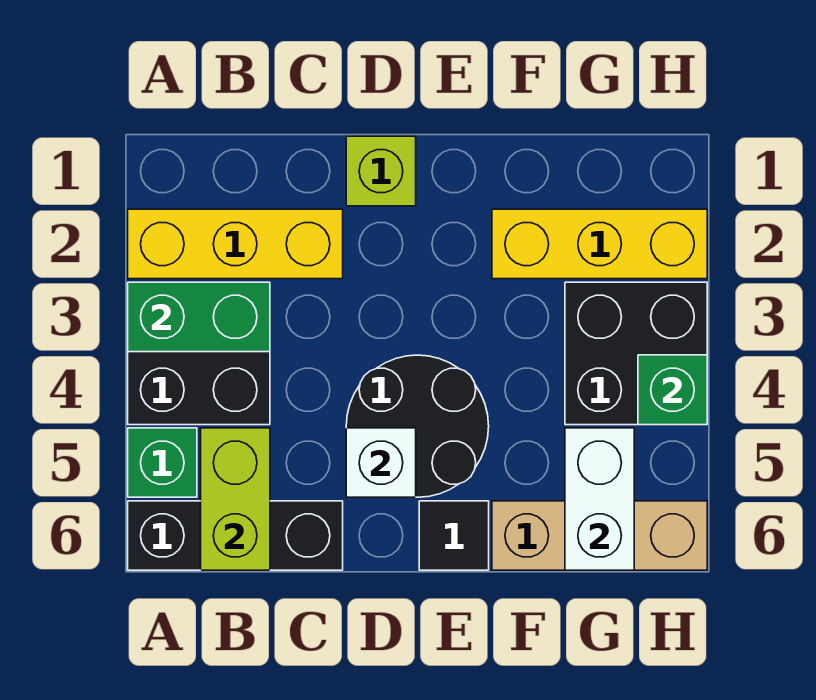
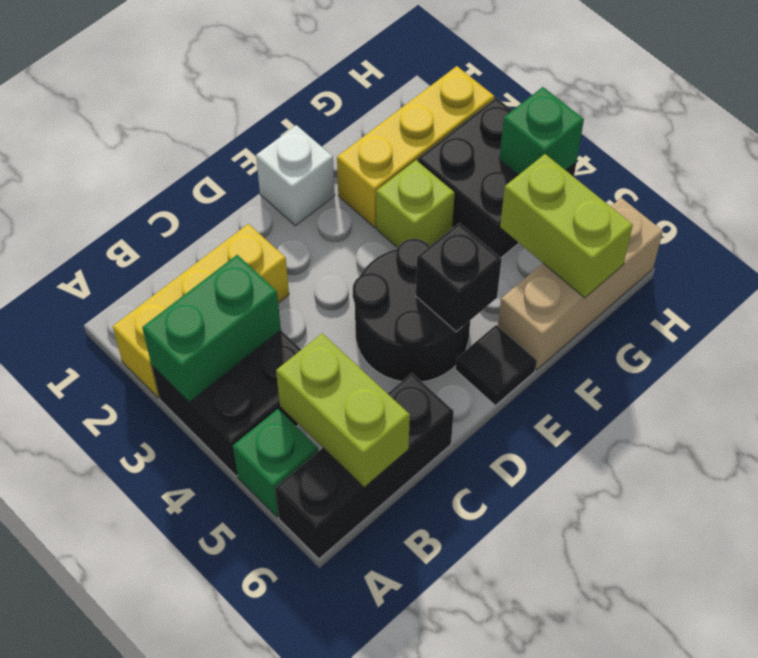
lime 1x1 brick [346,136,416,206] -> lime 1x1 brick moved to [376,160,455,248]
white 1x1 brick [346,428,416,497] -> white 1x1 brick moved to [256,125,335,226]
none -> black 1x1 brick [416,223,502,332]
white 1x2 brick [565,428,634,570] -> lime 1x2 brick [500,154,633,298]

